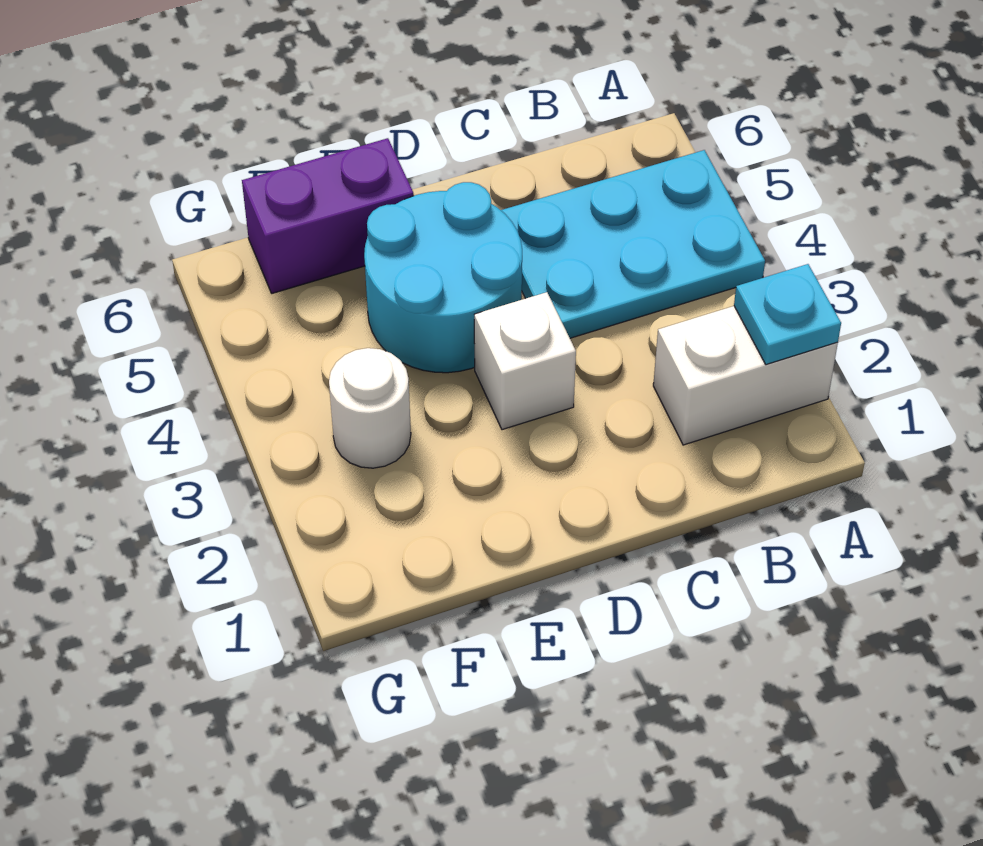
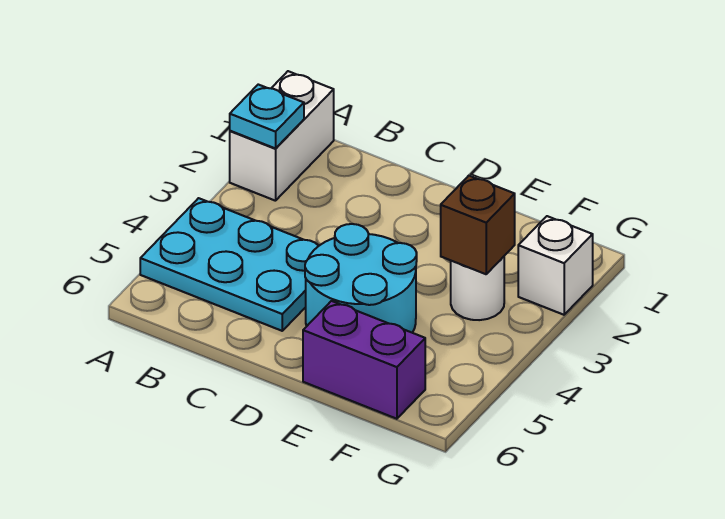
white 1x2 brick [653,306,838,445] -> white 1x2 brick turned to [230,71,334,201]
white 1x1 brick [474,292,576,430] -> white 1x1 brick moved to [518,216,593,315]
none -> brown 1x1 brick [441,176,515,274]

